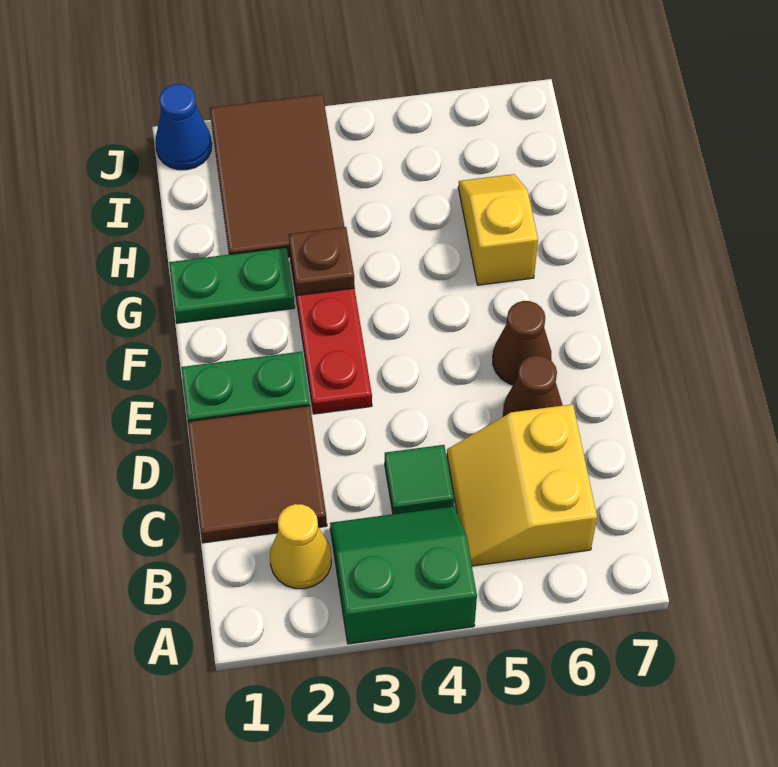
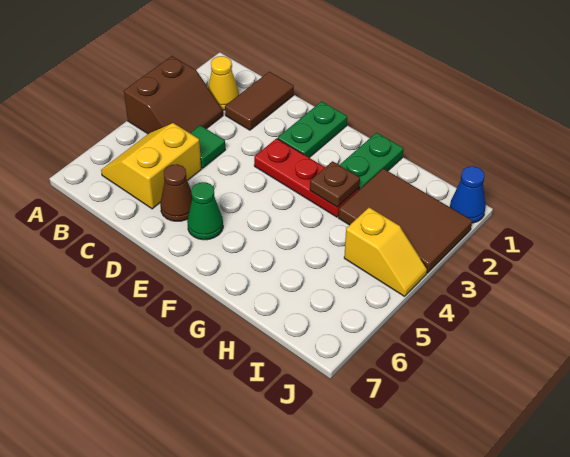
green 2x2 slope [330,506,477,644] -> brown 2x2 slope [124,56,223,134]
yellow 2x2 slope [447,404,597,566] -> yellow 2x2 slope turned to [101,123,201,209]
brown 2x2 tile [188,406,327,543] -> brown 1x2 tile [225,72,294,130]
brown 1x1 cone [493,301,551,385] -> green 1x1 cone [187,182,223,240]
yellow 1x2 slope [458,174,538,285] -> yellow 1x2 slope moved to [344,208,427,296]

